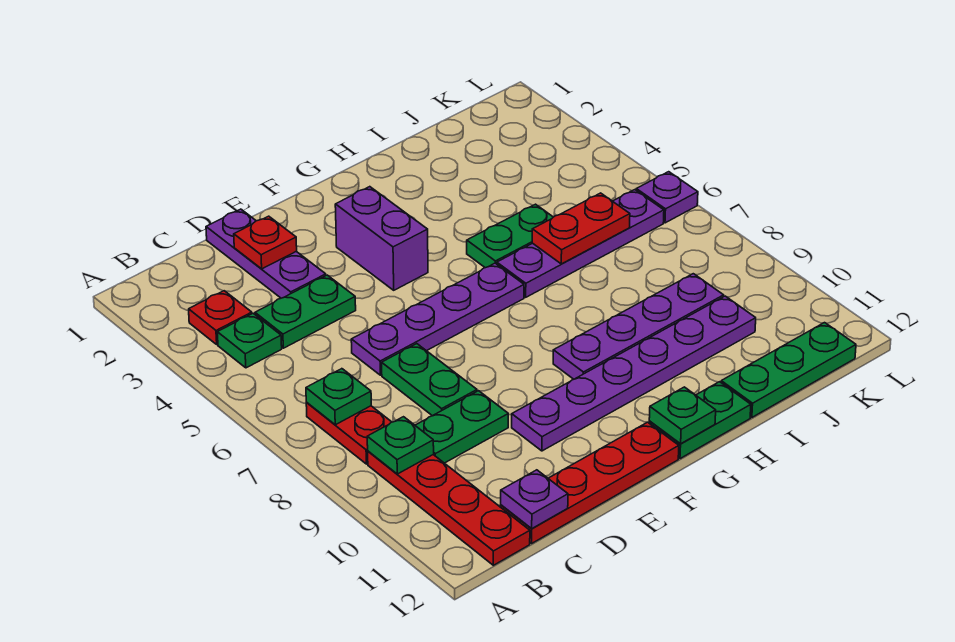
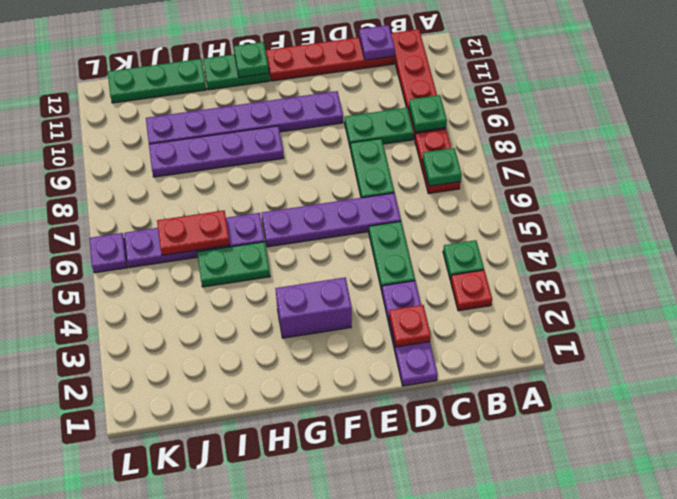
green 1x2 plate [255,275,356,348] -> green 1x2 plate turned to [369,221,415,291]
purple 1x2 brick [335,187,428,290] -> purple 1x2 brick turned to [275,278,352,338]

